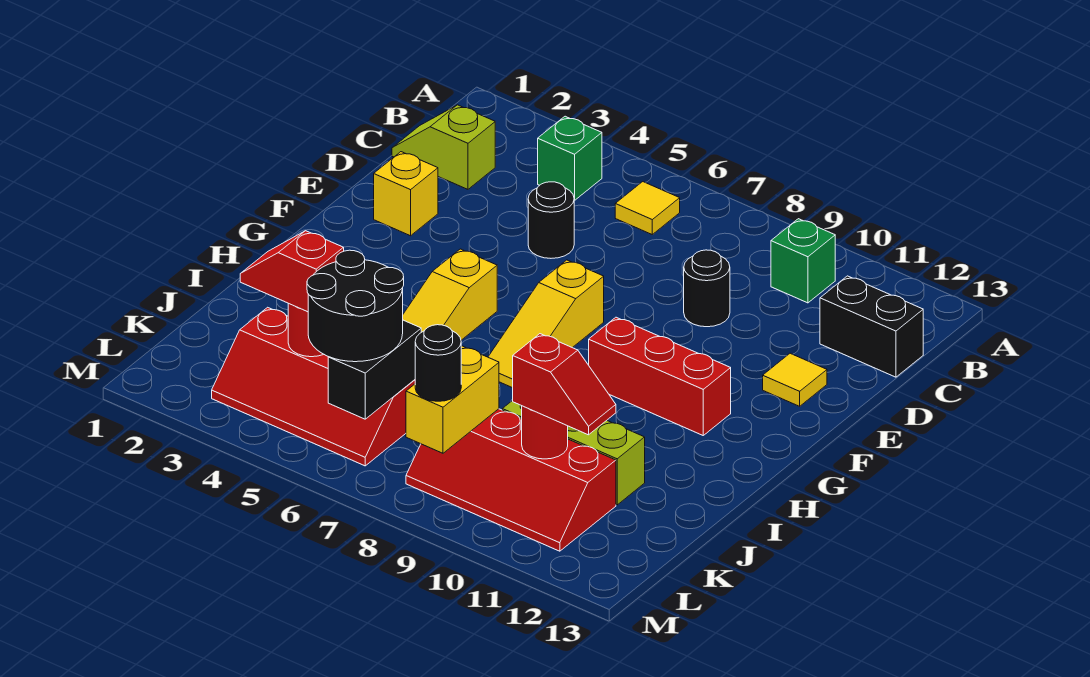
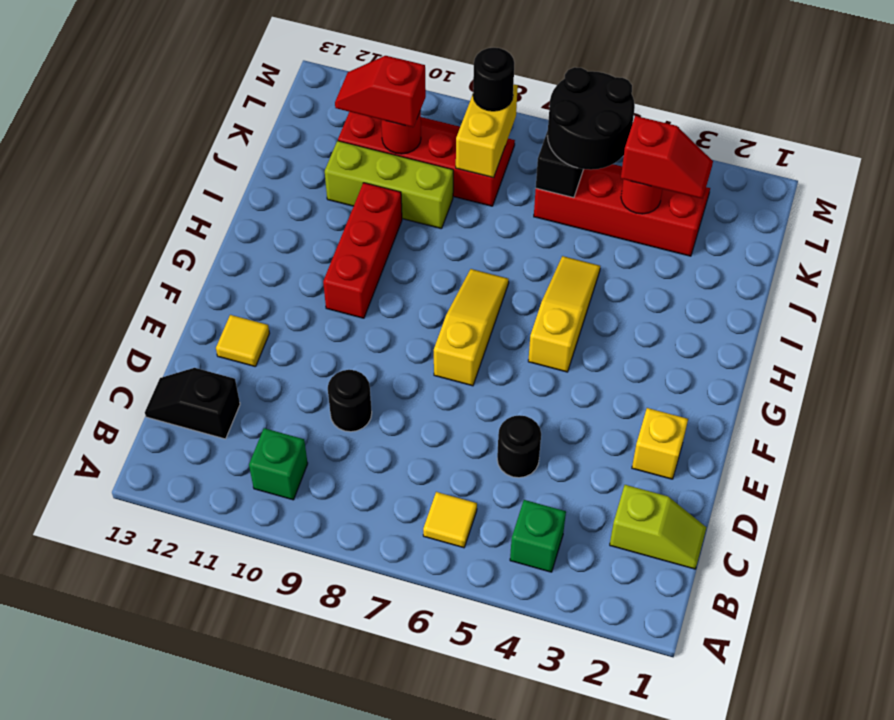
black 1x2 brick [820,276,923,377] -> black 1x2 slope [145,368,240,439]
red 1x3 brick [589,317,731,435] -> red 1x3 brick turned to [323,183,402,318]

